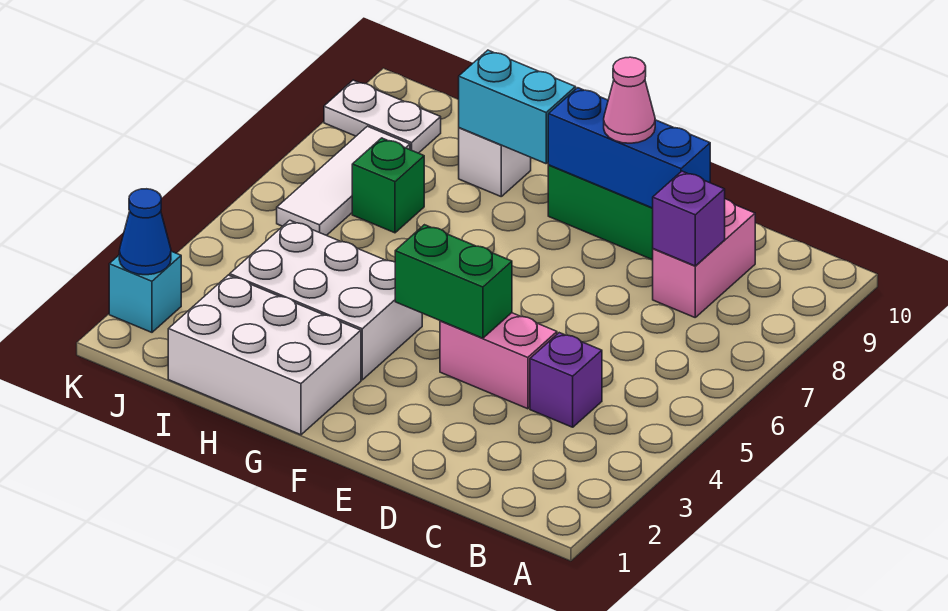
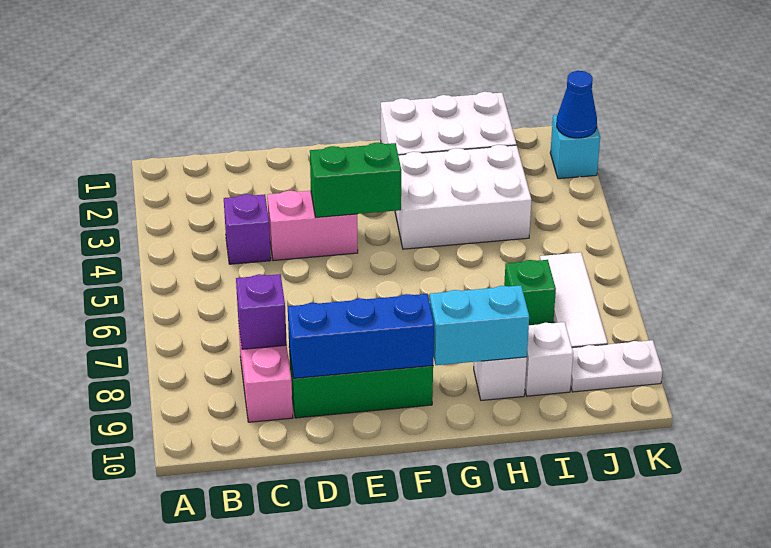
pink 1x1 cone [604,57,655,143] -> none
none -> white 1x1 brick [525,322,573,396]

